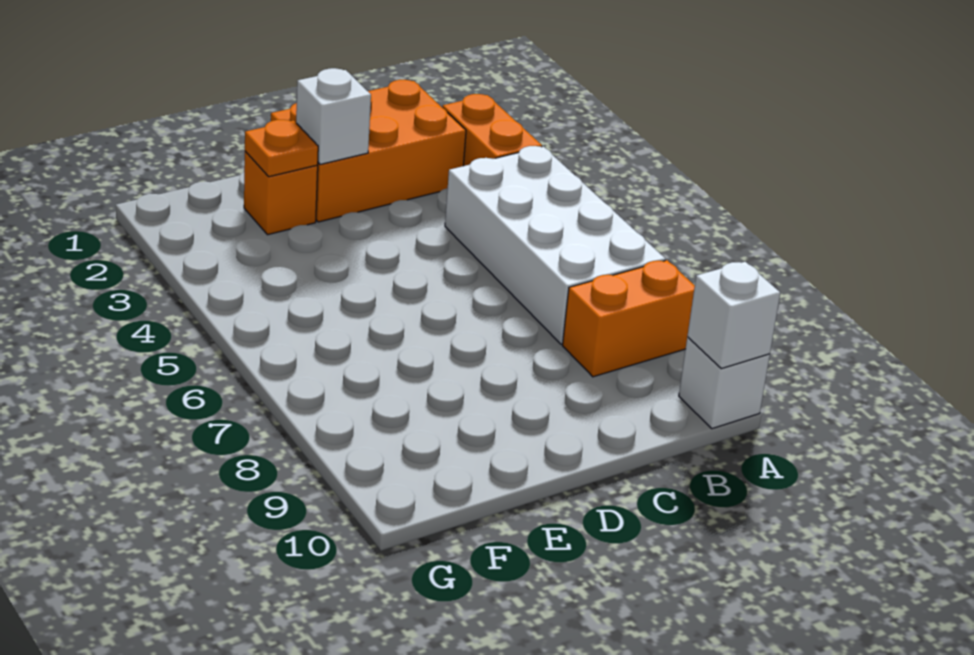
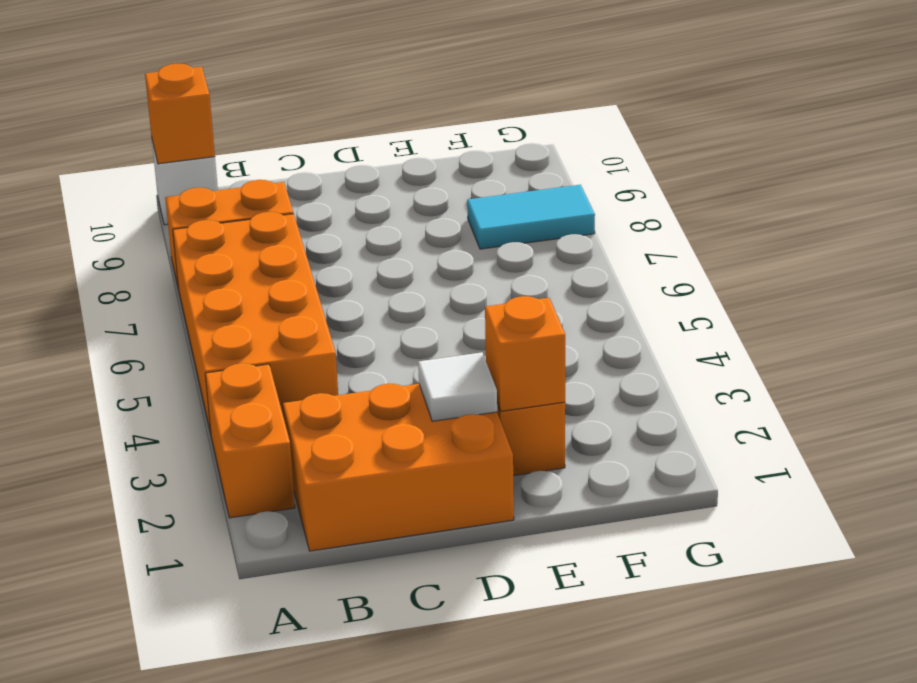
white 2x4 brick [445,146,666,344] -> orange 2x4 brick [173,212,338,433]
white 1x1 brick [687,262,780,369] -> orange 1x1 brick [145,64,215,164]
white 1x1 brick [296,68,371,164] -> white 1x1 tile [418,352,497,421]
orange 1x1 plate [245,120,318,177] -> orange 1x1 brick [485,296,565,411]
none -> cyan 1x2 tile [467,185,595,249]

